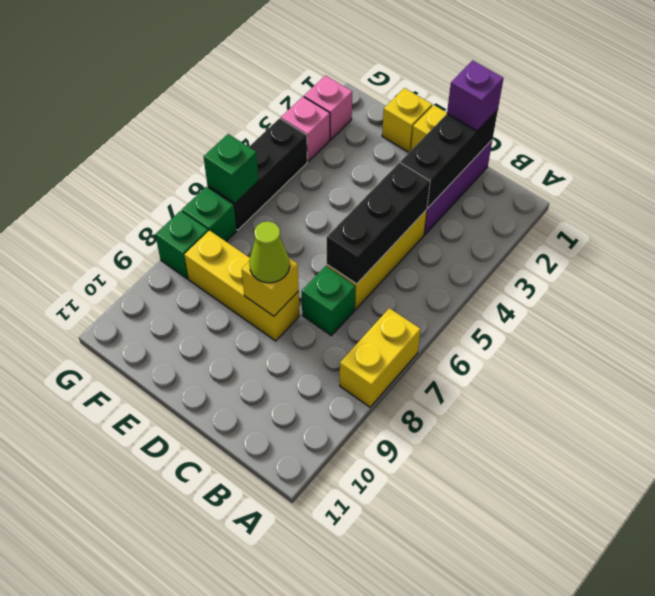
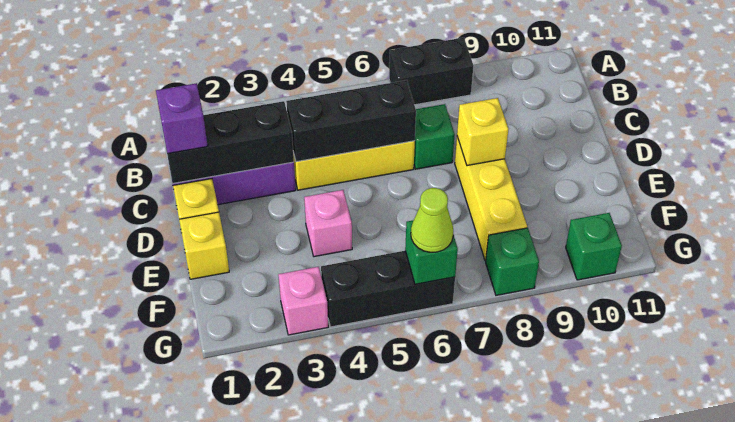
yellow 1x2 brick [340,308,421,407] -> black 1x2 brick [389,38,473,105]
lime 1x1 cone [249,222,290,283] -> lime 1x1 cone moved to [411,188,454,252]
pink 1x1 brick [304,75,352,140] -> pink 1x1 brick moved to [304,190,352,257]
green 1x1 brick [182,187,237,241] -> green 1x1 brick moved to [566,213,622,280]

